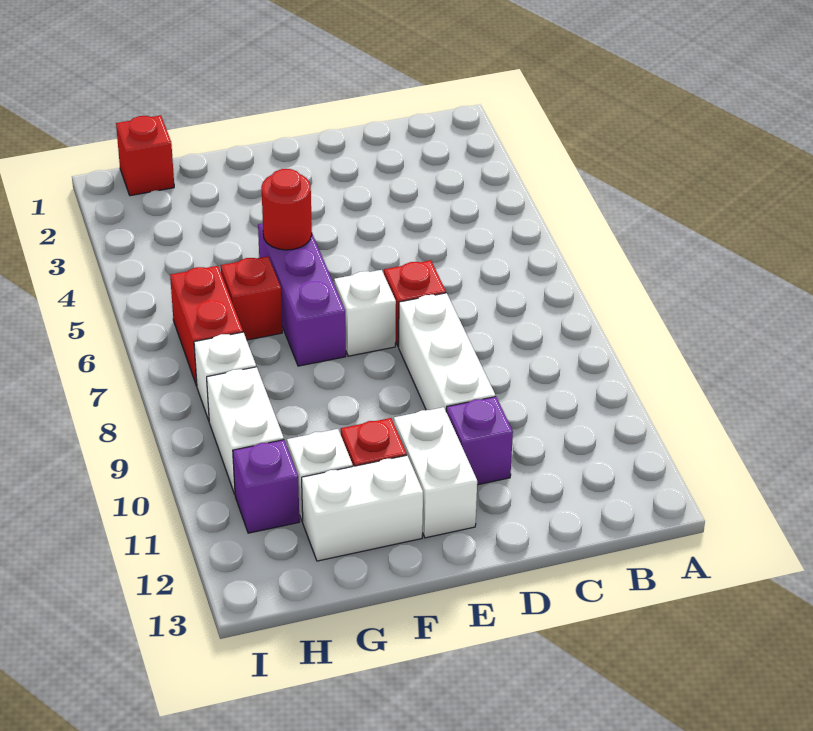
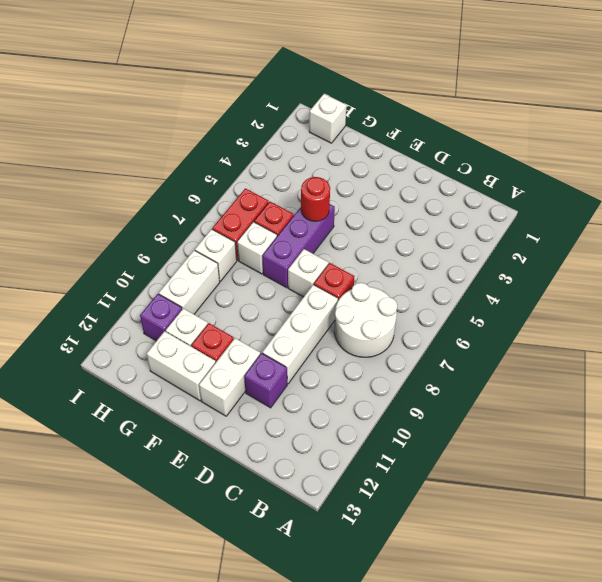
none -> white 2x2 round brick [334,283,397,357]
none -> white 1x1 brick [237,222,277,274]
red 1x1 brick [116,115,174,196] -> white 1x1 brick [309,94,347,143]

